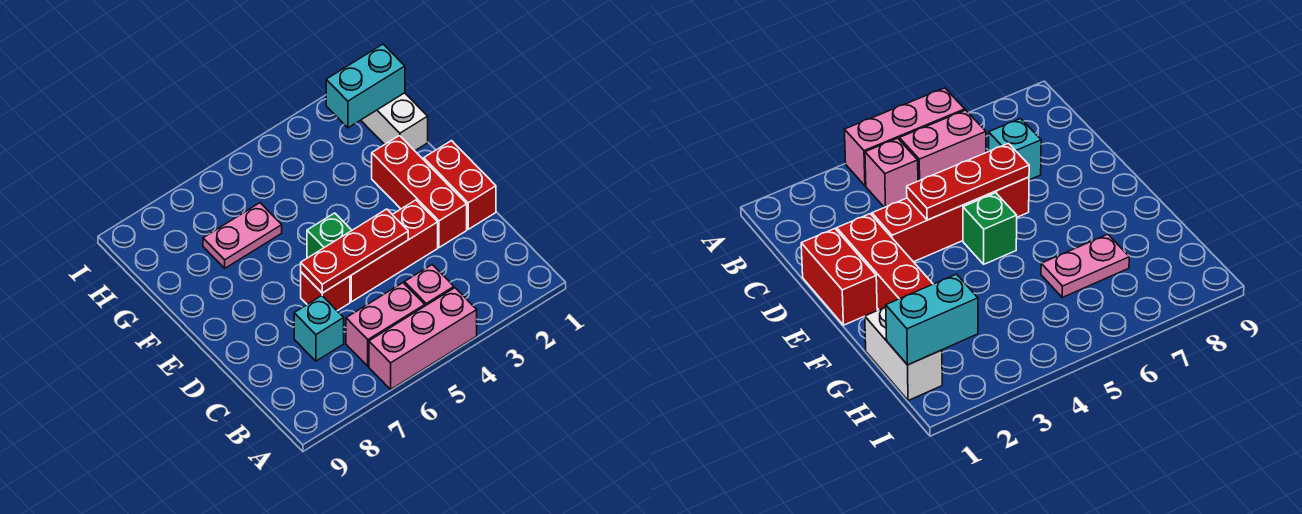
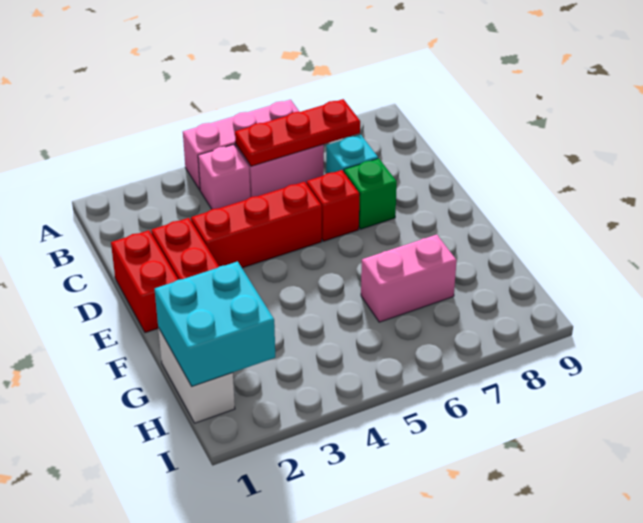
red 1x3 plate [301,209,408,293] -> red 1x3 plate moved to [235,99,360,166]
green 1x1 brick [307,213,352,257] -> green 1x1 brick moved to [344,158,397,229]
pink 1x2 plate [203,203,282,268] -> pink 1x2 brick [361,235,457,322]
cyan 1x2 brick [326,44,405,128] -> cyan 2x2 brick [155,261,275,386]

